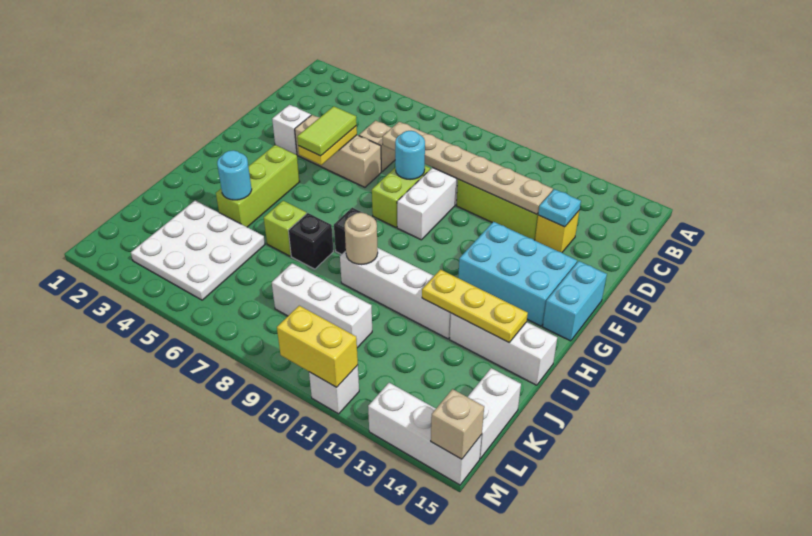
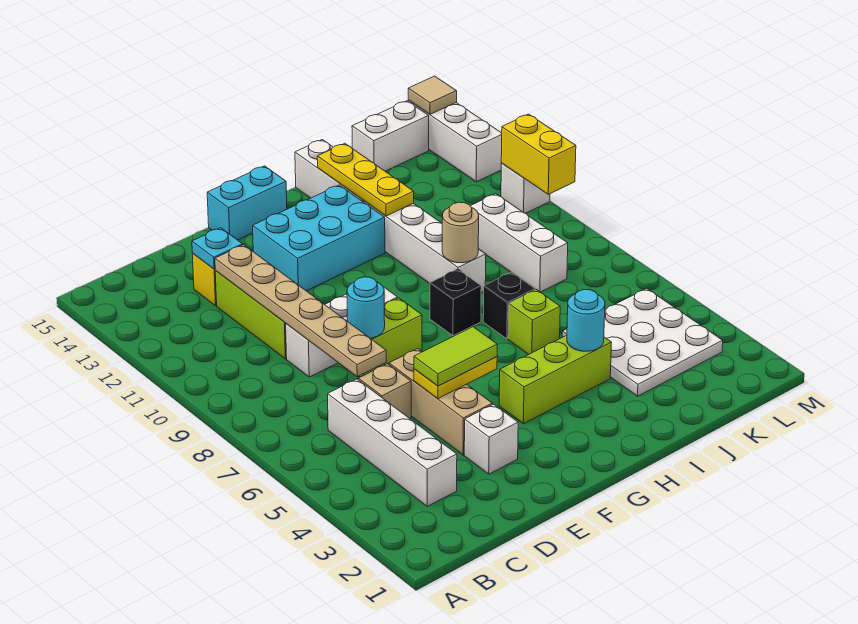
none -> white 1x4 brick [328,379,457,506]
cyan 2x3 brick [458,222,577,326] -> cyan 2x3 brick turned to [253,185,385,291]
tan 1x1 brick [431,389,484,459] -> tan 1x1 tile [408,76,457,114]

